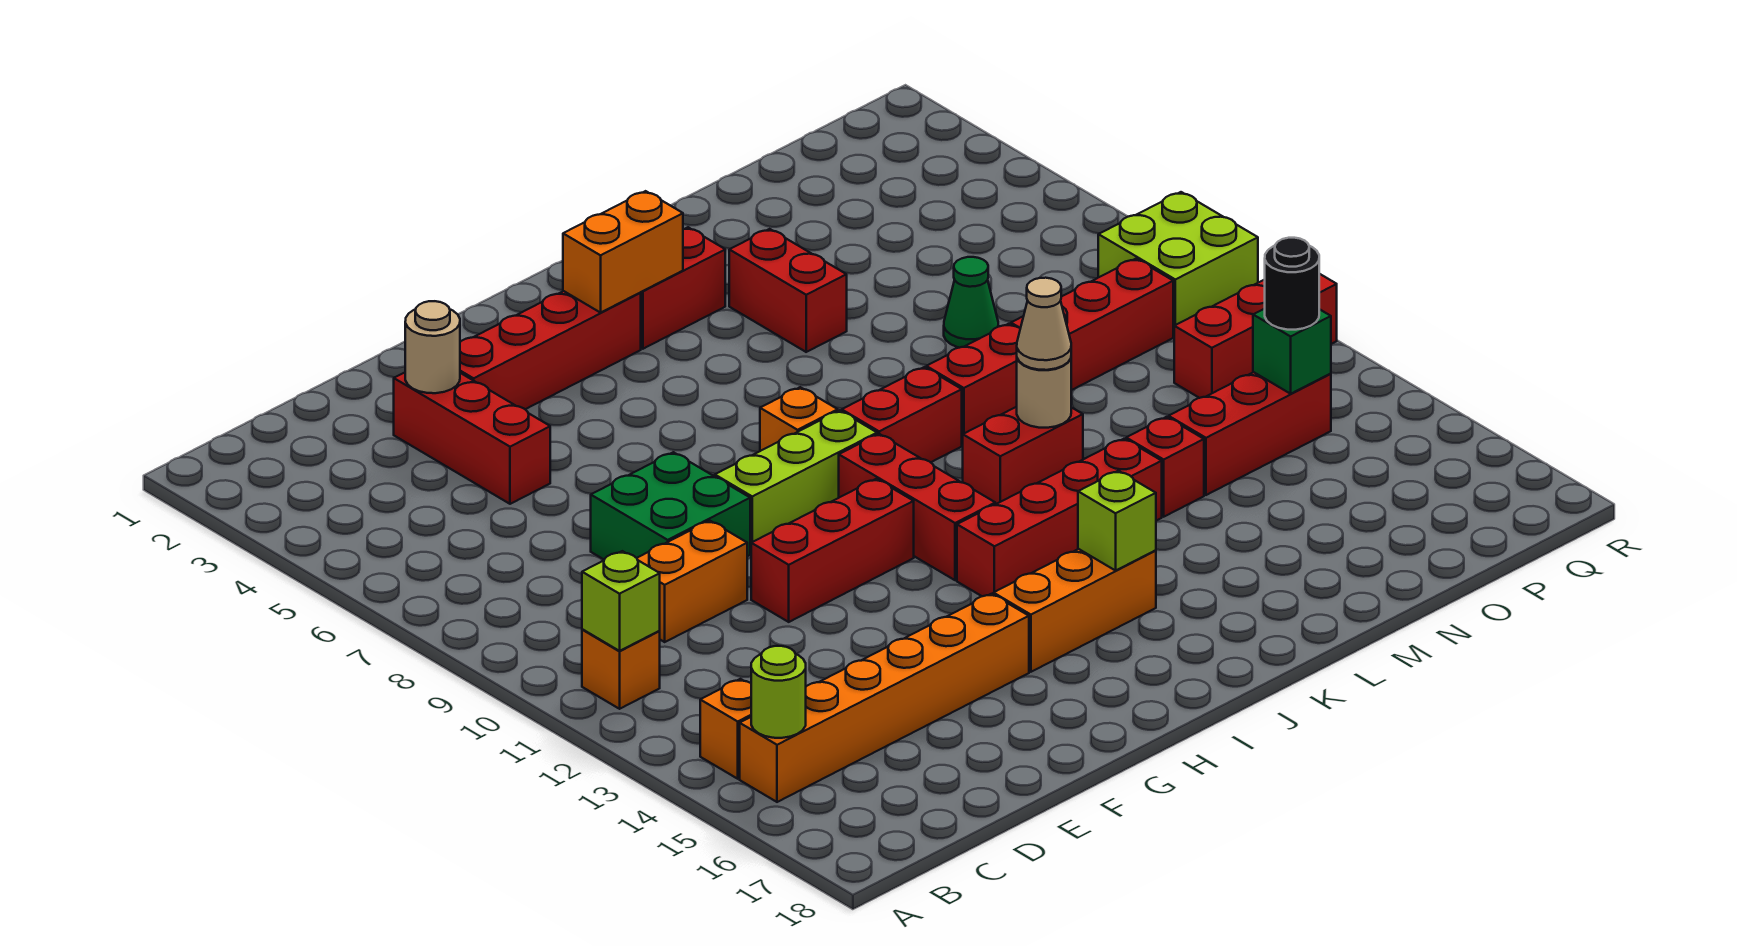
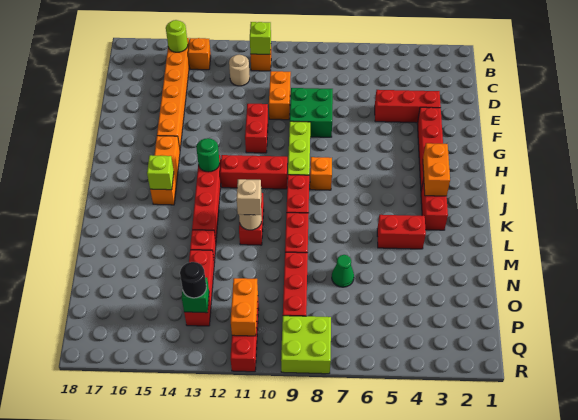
tan 1x1 round brick [405,301,460,393] -> tan 1x1 round brick moved to [229,55,250,86]
red 1x3 brick [751,479,914,622] -> red 1x2 brick [245,104,268,153]
none -> green 1x1 round brick [196,138,220,172]
tan 1x1 cone [1017,278,1071,370] -> tan 1x1 brick [237,179,262,215]
none -> orange 1x2 brick [231,278,258,336]

